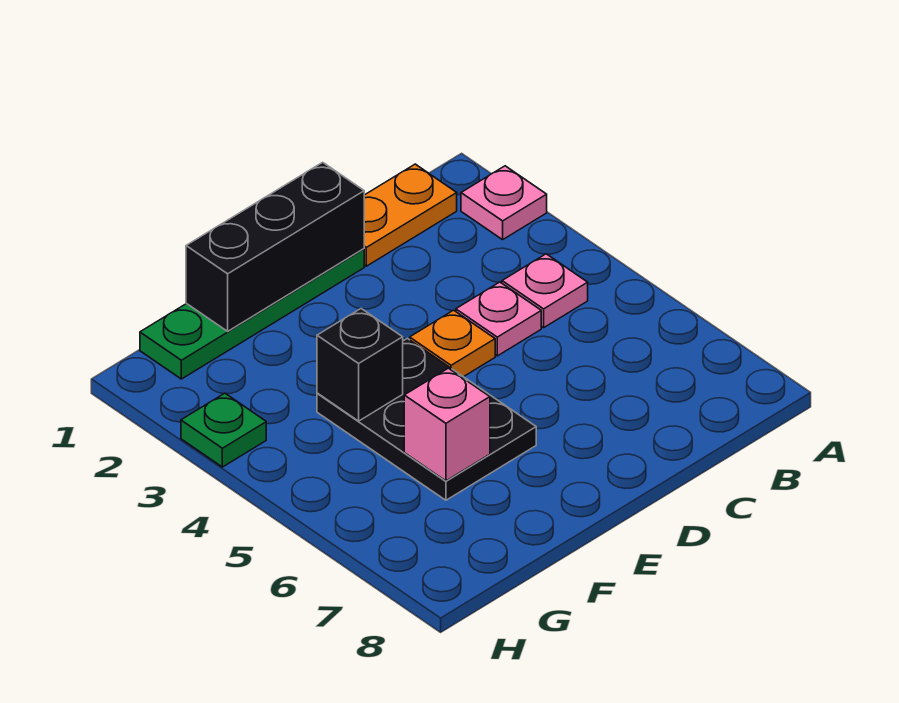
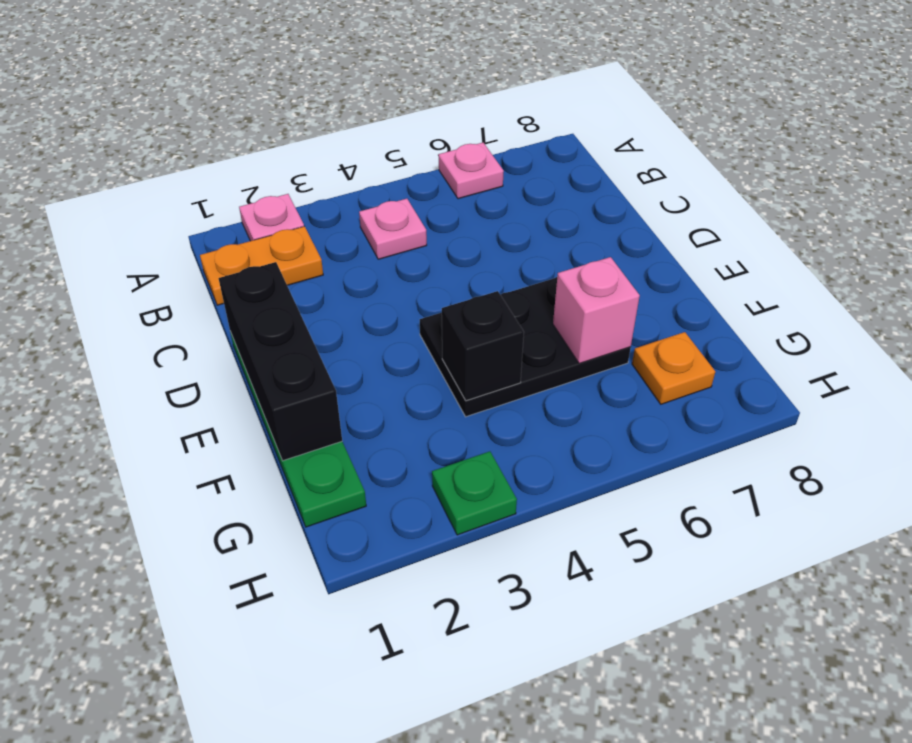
orange 1x2 plate [364,164,457,266] -> orange 1x2 plate turned to [200,226,323,305]
pink 1x1 plate [456,282,541,356] -> pink 1x1 plate moved to [439,143,504,199]
orange 1x1 plate [410,310,495,377] -> orange 1x1 plate moved to [632,332,715,404]

